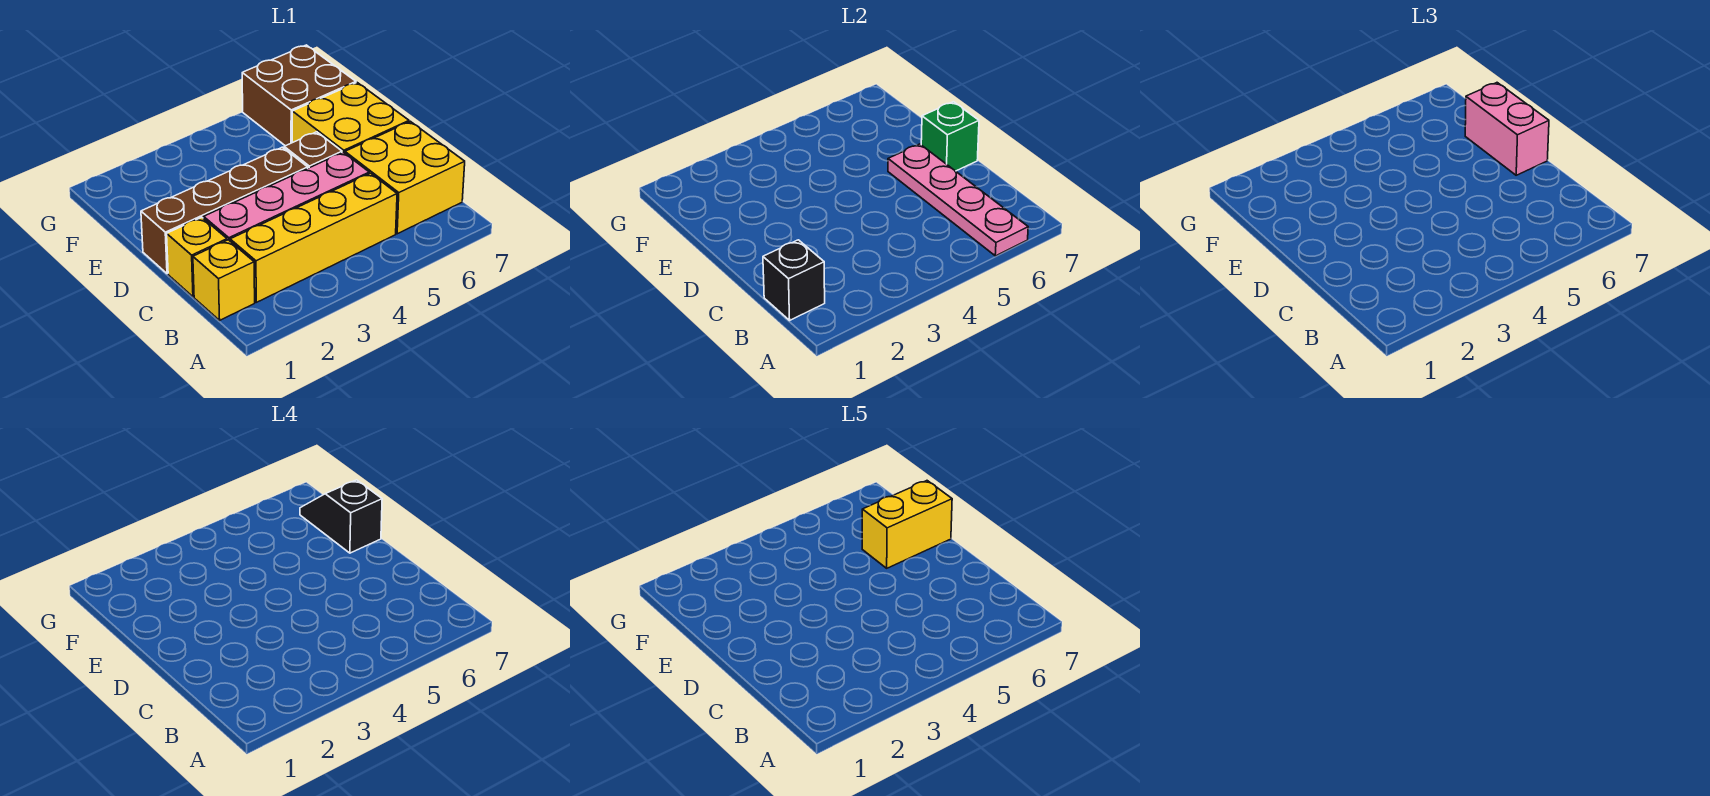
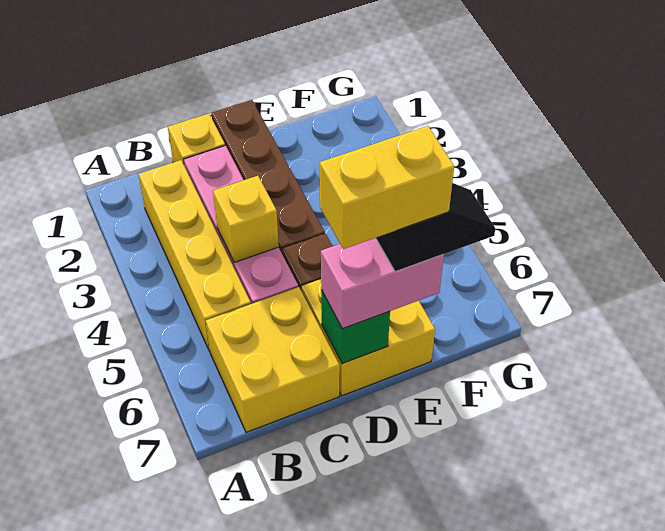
pink 1x4 plate [888,144,1028,256] -> none
yellow 1x1 brick [193,240,255,320] -> yellow 1x1 brick moved to [213,176,279,263]
black 1x1 brick [763,240,825,320] -> none
yellow 1x2 brick [862,481,952,568] -> yellow 1x2 brick turned to [320,126,454,249]
brown 2x2 brick [242,45,356,146] -> none

